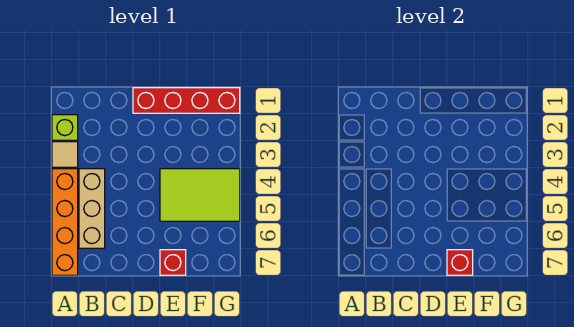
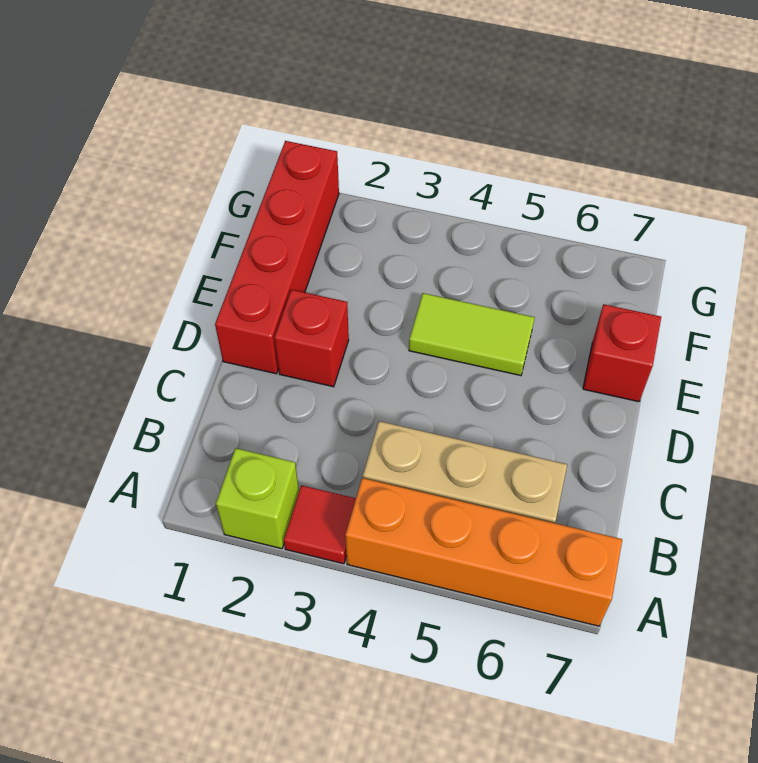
tan 1x1 tile [52,142,78,167] -> red 1x1 tile [284,485,356,564]
lime 2x3 tile [160,169,240,221] -> lime 1x2 tile [409,293,535,376]
red 1x1 brick [447,250,473,275] -> red 1x1 brick moved to [274,290,349,387]

